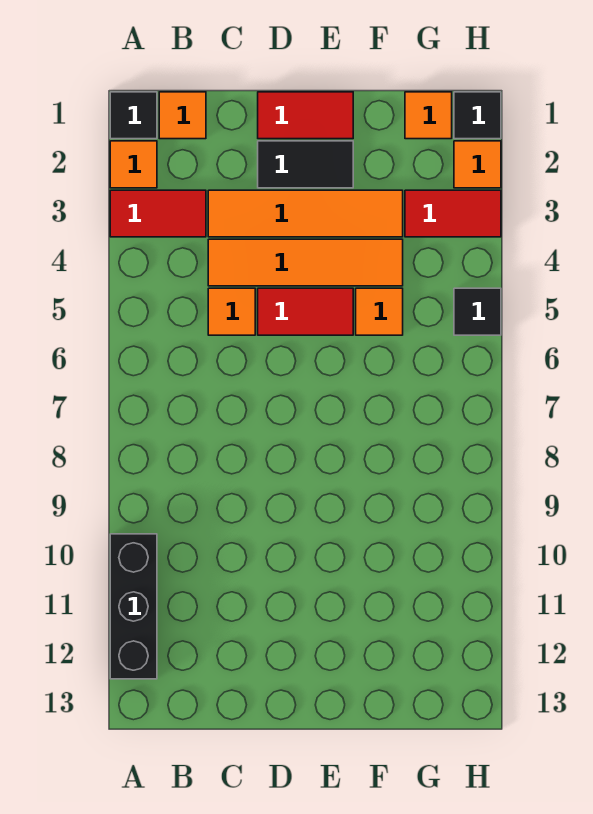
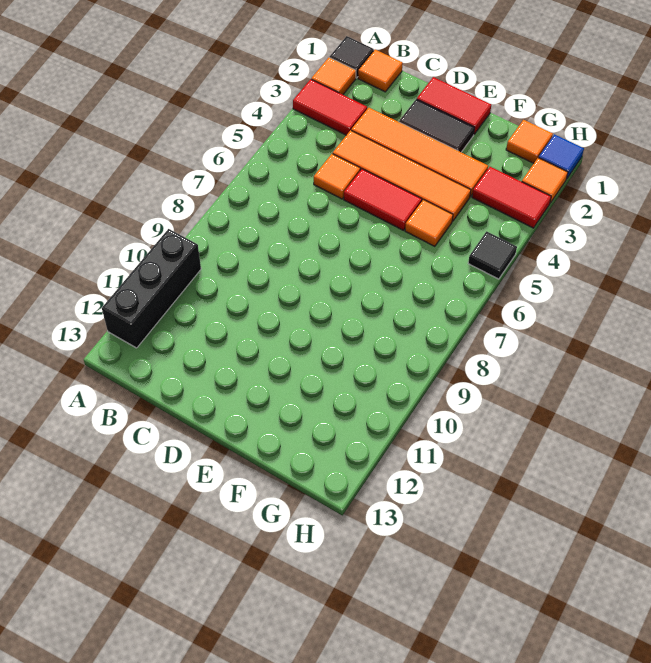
black 1x1 tile [454,92,501,139] -> blue 1x1 tile [539,134,584,179]

